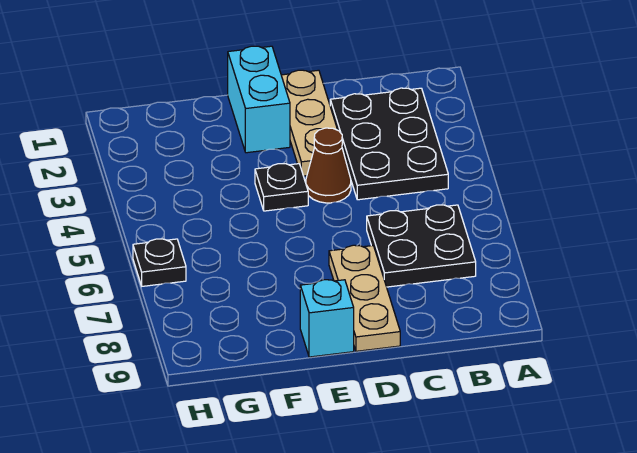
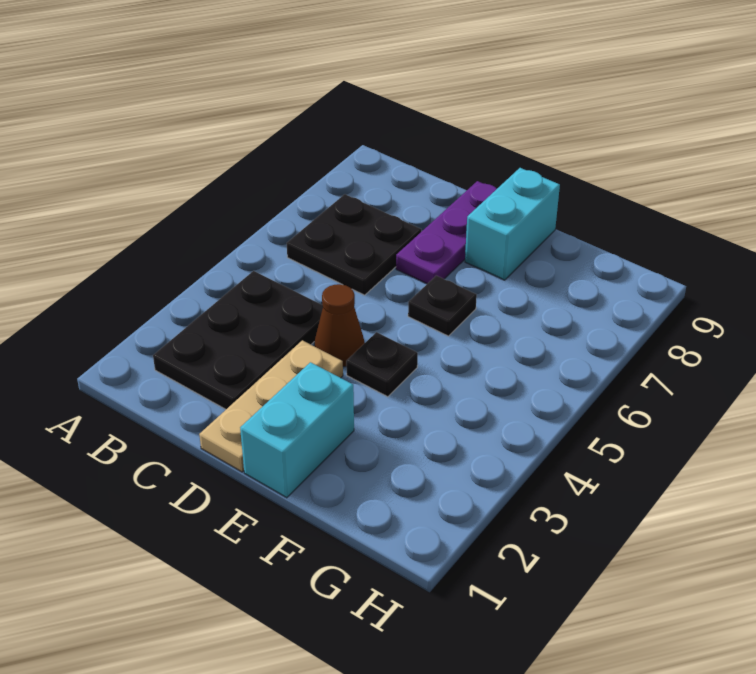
tan 1x3 plate [329,245,400,351] -> purple 1x3 plate [396,181,497,284]
cyan 1x1 brick [300,280,354,357] -> cyan 1x2 brick [465,168,560,280]
black 1x1 plate [133,239,186,286] -> black 1x1 plate moved to [408,276,477,336]

